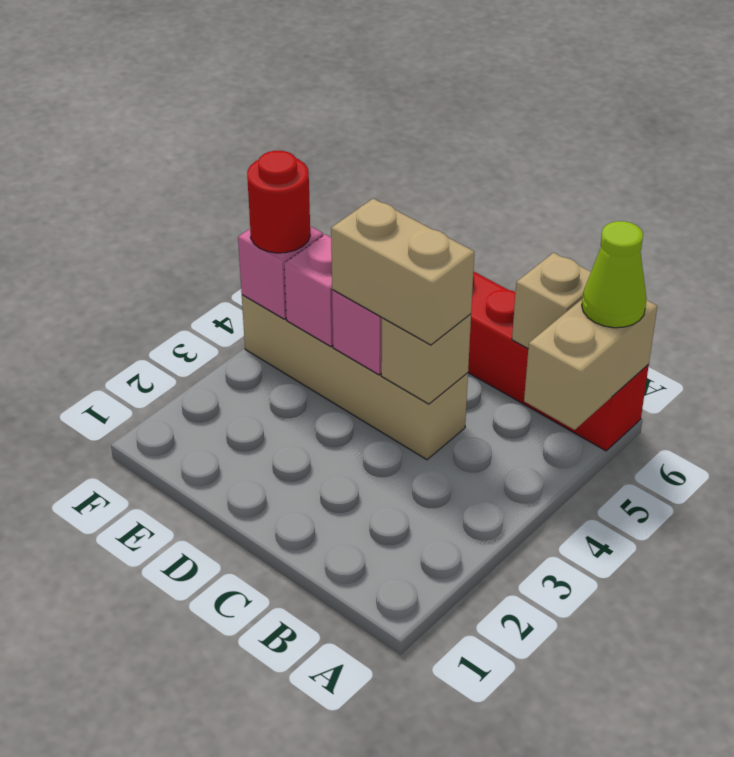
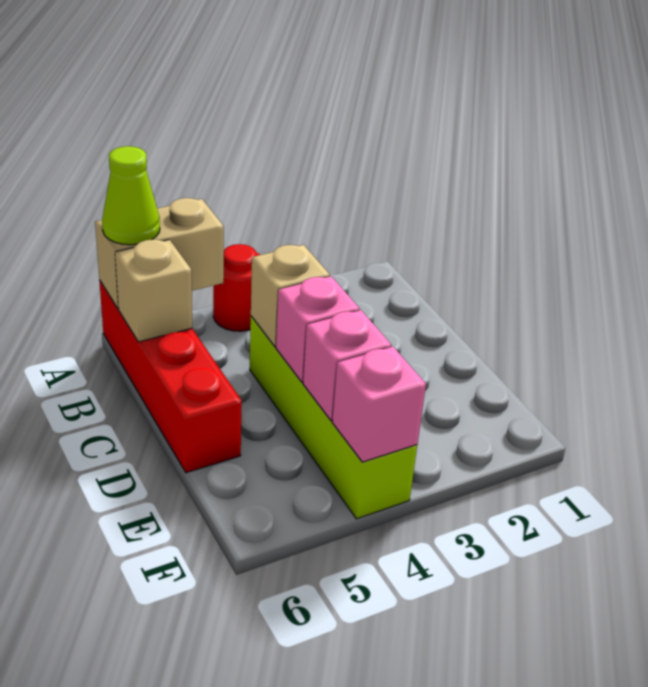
tan 1x4 brick [242,295,468,460] -> lime 1x4 brick [250,316,417,519]
tan 1x2 brick [331,199,474,345] -> none
red 1x1 round brick [247,151,310,253] -> red 1x1 round brick moved to [213,244,260,331]

